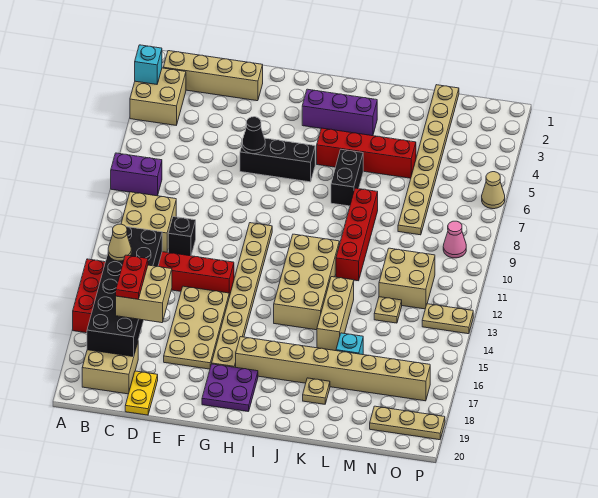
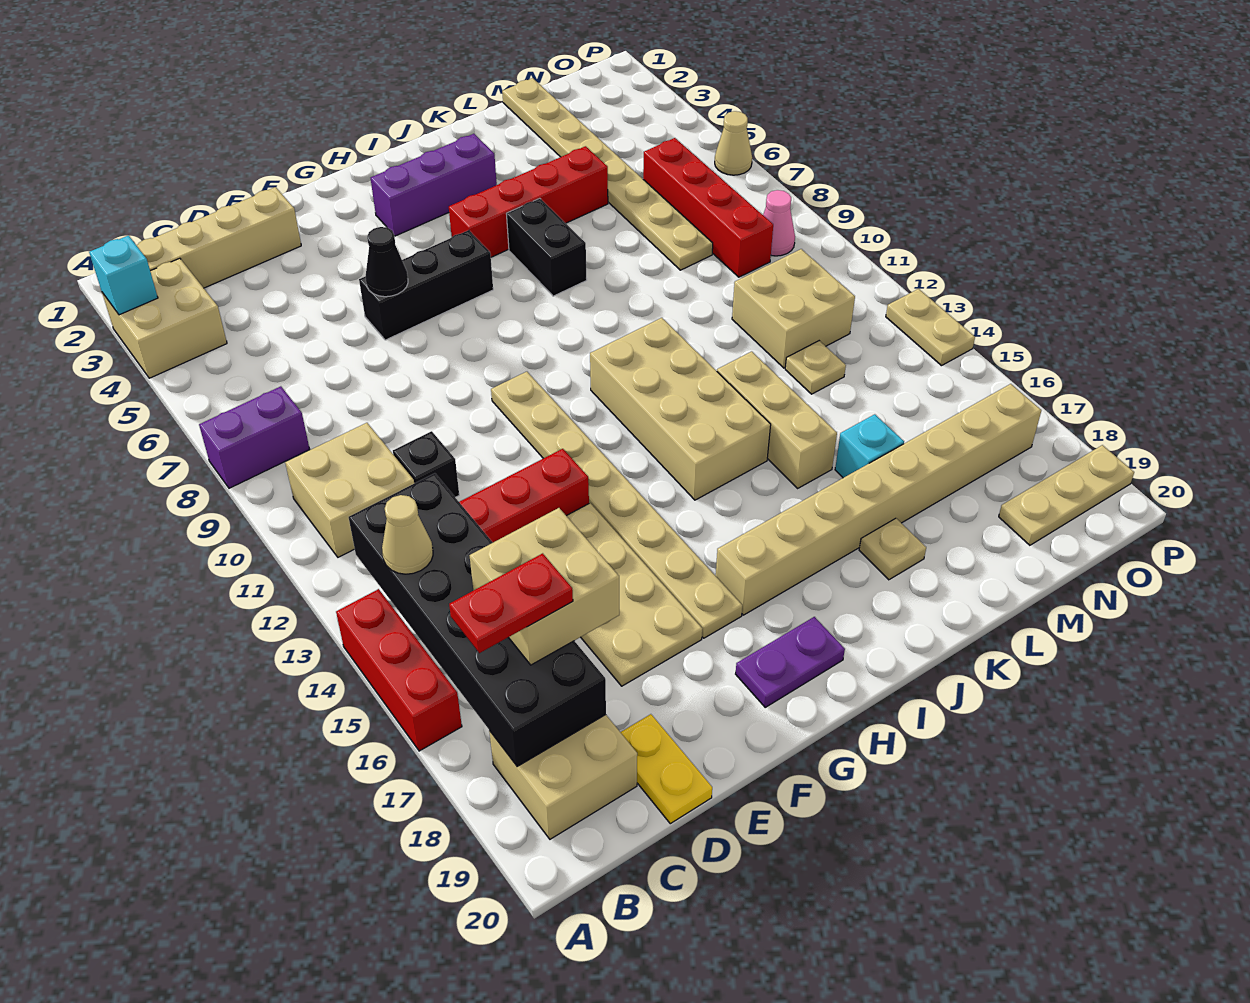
red 1x2 plate [116,255,148,299] -> red 1x2 plate turned to [449,553,573,653]
purple 2x2 plate [202,364,258,412] -> purple 1x2 plate [736,617,845,707]
red 1x4 brick [336,188,378,281] -> red 1x4 brick moved to [643,138,773,277]
tan 1x2 plate [422,304,473,334] -> tan 1x2 plate turned to [886,289,975,366]

